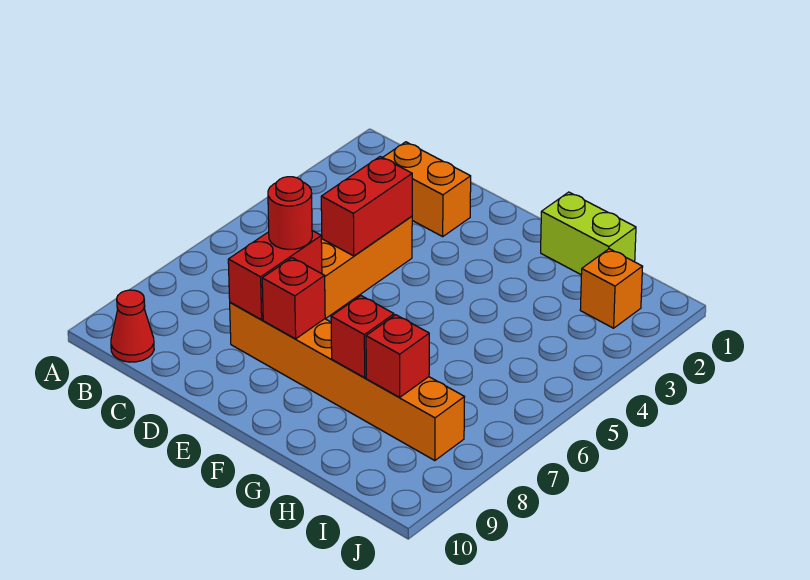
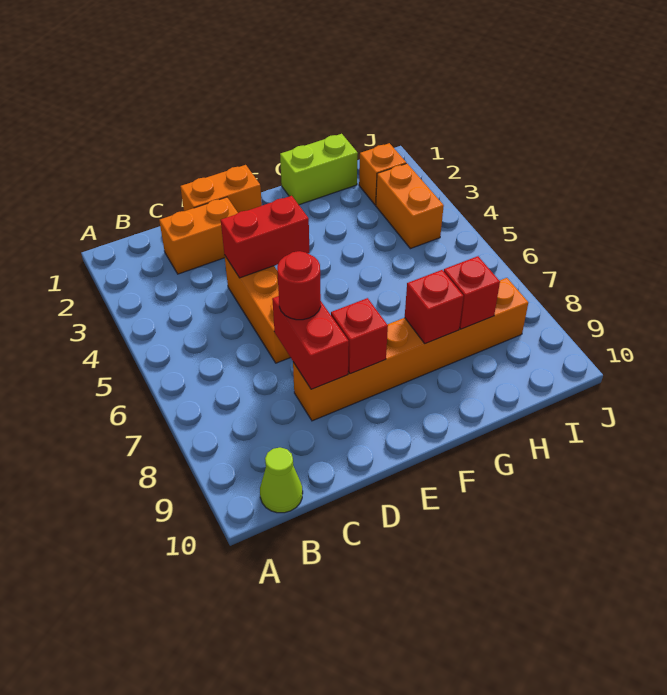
red 1x1 cone [111,290,154,362] -> lime 1x1 cone [260,448,303,513]
none -> orange 1x2 brick [180,165,262,213]
red 1x2 brick [321,157,412,256] -> red 1x2 brick turned to [221,196,309,278]
none -> orange 1x2 brick [376,163,444,249]

